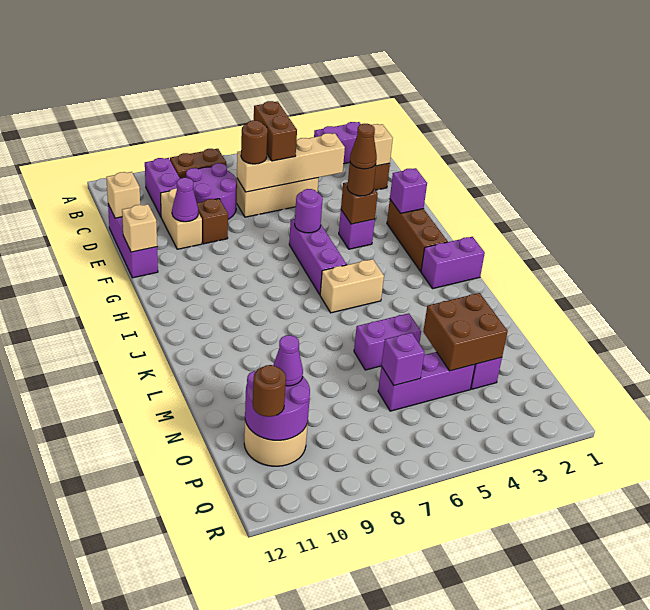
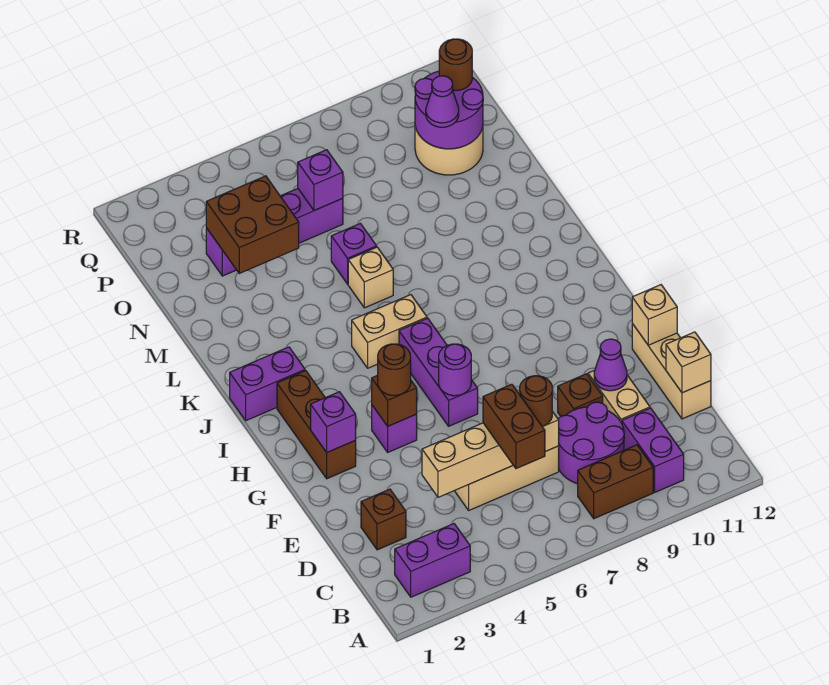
tan 1x1 brick [372,124,393,166] -> tan 1x1 brick moved to [348,247,393,308]
purple 1x3 brick [108,204,158,278] -> tan 1x3 brick [632,324,711,419]
brown 1x1 cone [350,124,377,169] -> none
purple 1x2 brick [354,313,421,370] -> purple 1x1 brick [331,223,377,284]

